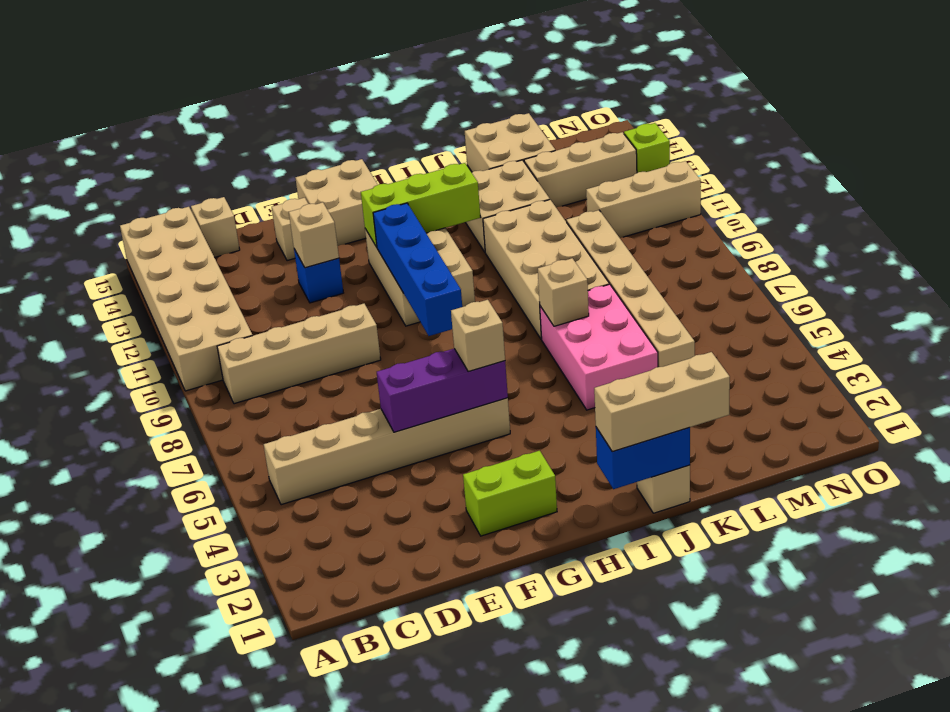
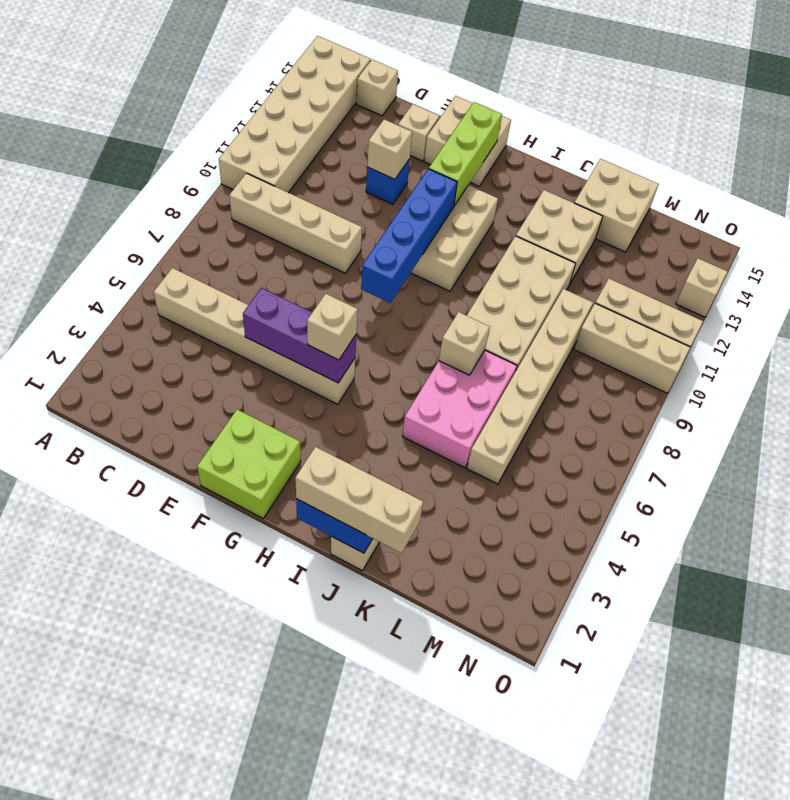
lime 1x2 brick [463,451,557,536] -> lime 2x2 brick [197,409,301,518]
lime 1x3 brick [361,163,480,247] -> lime 1x3 brick turned to [429,102,502,206]
tan 1x3 brick [524,132,637,208] -> tan 1x3 brick moved to [574,303,691,393]
lime 1x1 brick [624,123,670,173] -> tan 1x1 brick [676,258,727,317]

